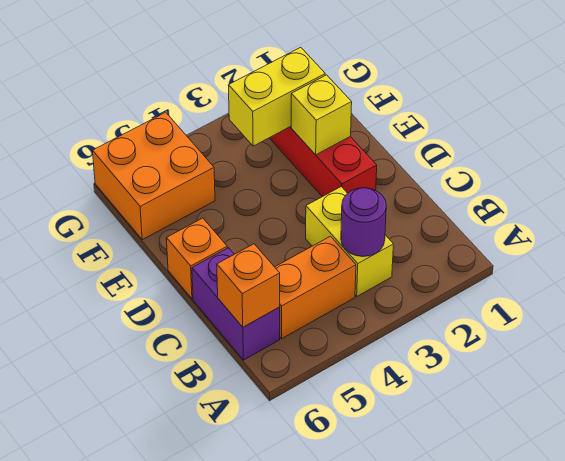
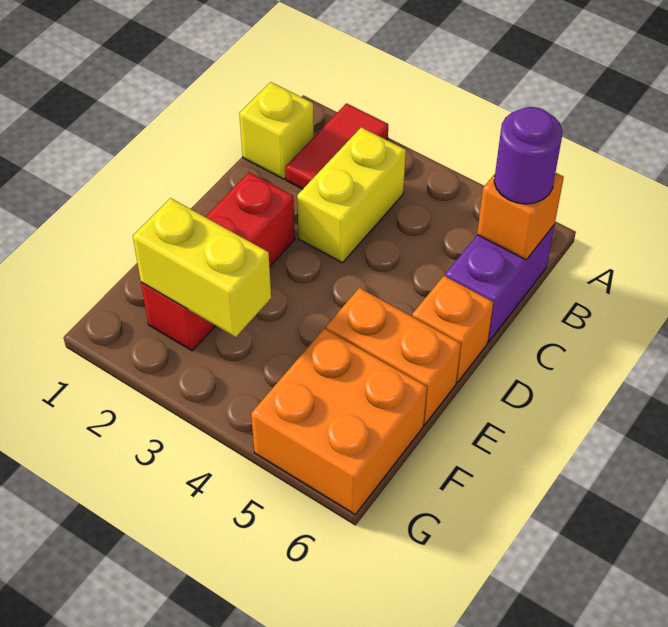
none -> red 1x2 tile [286,103,388,189]
purple 1x1 round brick [341,188,386,257] -> purple 1x1 round brick moved to [494,107,562,204]
orange 1x2 brick [275,236,356,338] -> orange 1x2 brick moved to [326,288,461,425]
yellow 1x1 brick [291,75,352,155] -> yellow 1x1 brick moved to [239,82,314,179]

